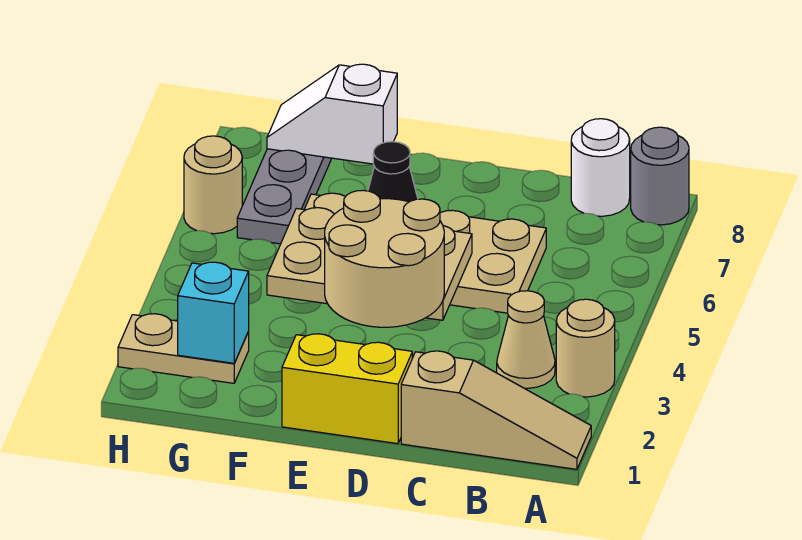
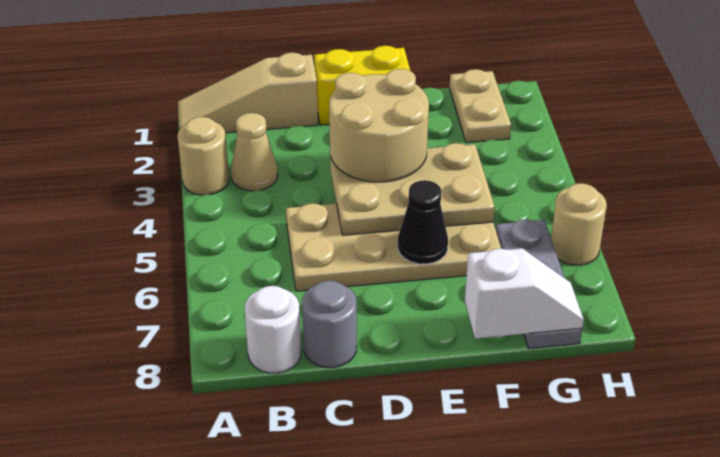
grey 1x1 round brick [631,127,689,225] -> grey 1x1 round brick moved to [302,281,357,368]
tan 1x2 plate [118,314,249,383] -> tan 1x2 plate turned to [450,69,511,143]
cyan 1x1 brick [178,262,249,363] -> none

